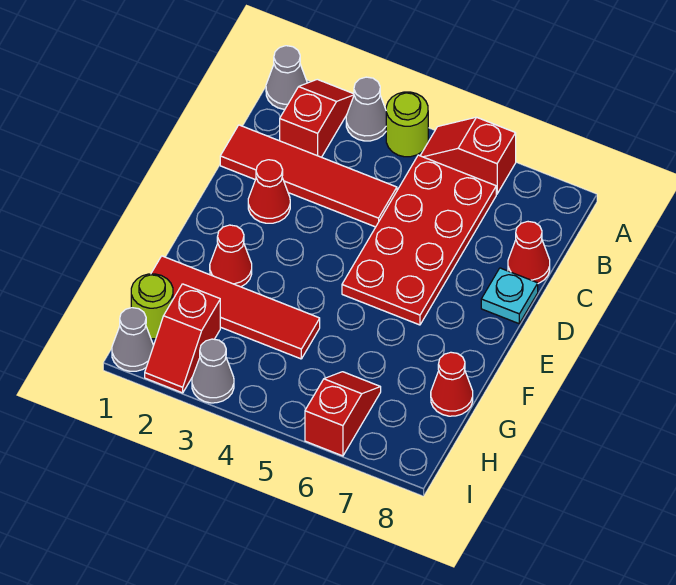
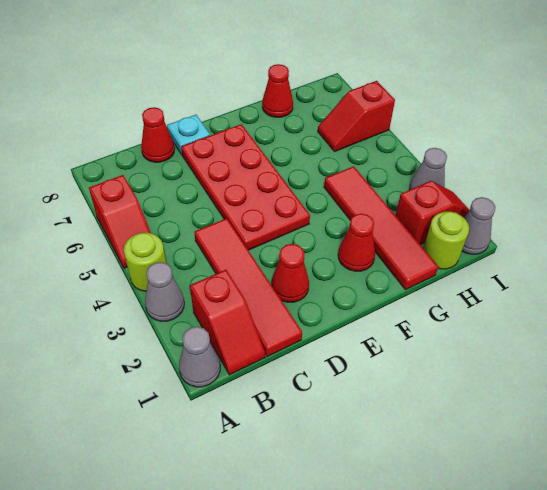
red 1x2 slope [280,79,354,157] -> red 1x2 slope turned to [190,270,265,375]
red 2x4 plate [342,155,496,325] -> red 2x4 plate turned to [181,124,310,250]

